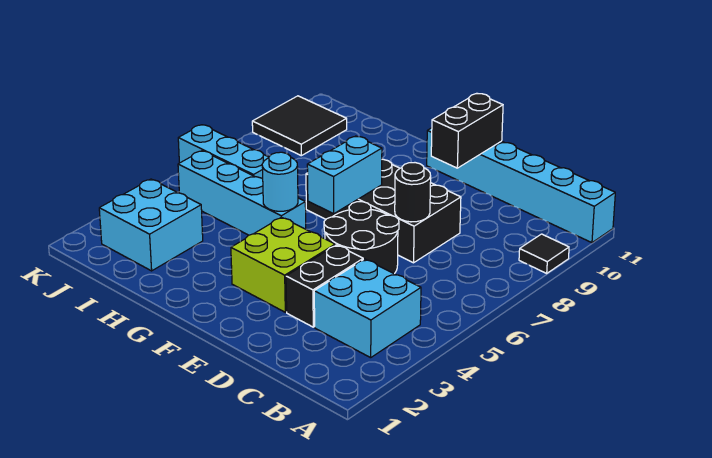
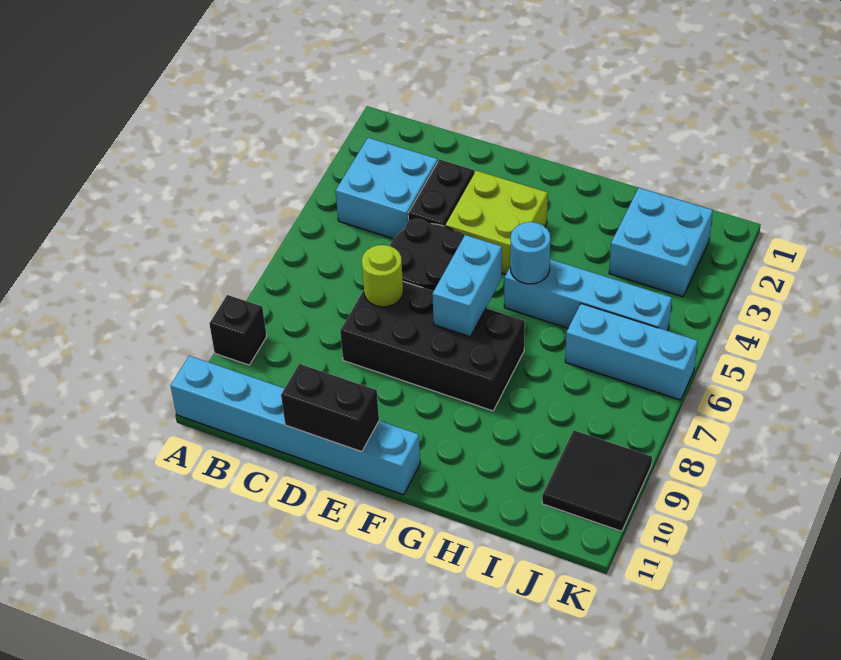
black 1x1 tile [519,234,569,273] -> black 1x1 brick [209,295,267,365]
black 1x1 round brick [395,163,431,222] -> lime 1x1 round brick [362,245,403,307]
black 1x2 brick [431,94,503,168] -> black 1x2 brick turned to [281,364,379,452]

